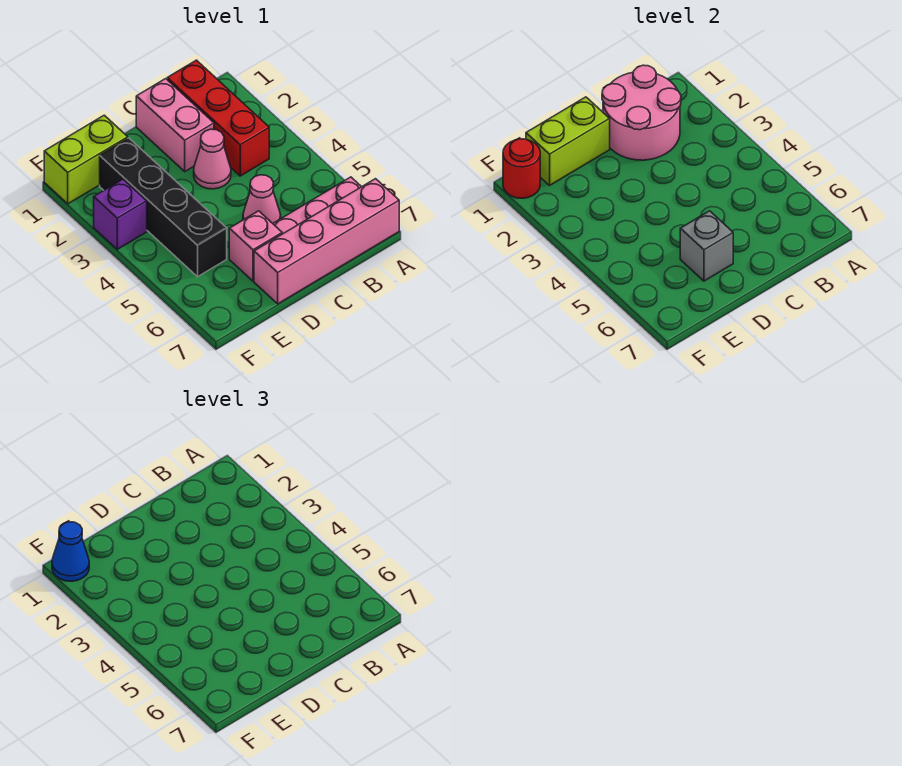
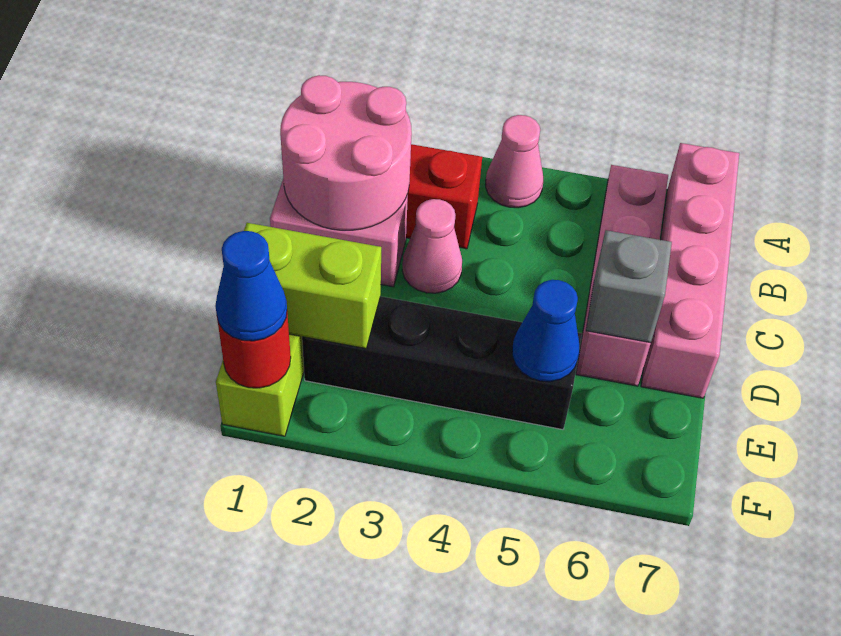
pink 1x1 cone [243,175,281,223] -> pink 1x1 cone moved to [486,115,543,208]
lime 1x2 brick [526,97,610,185] -> lime 1x2 brick turned to [244,223,381,348]
none -> blue 1x1 cone [512,280,580,382]
purple 1x1 brick [94,179,147,249] -> none

